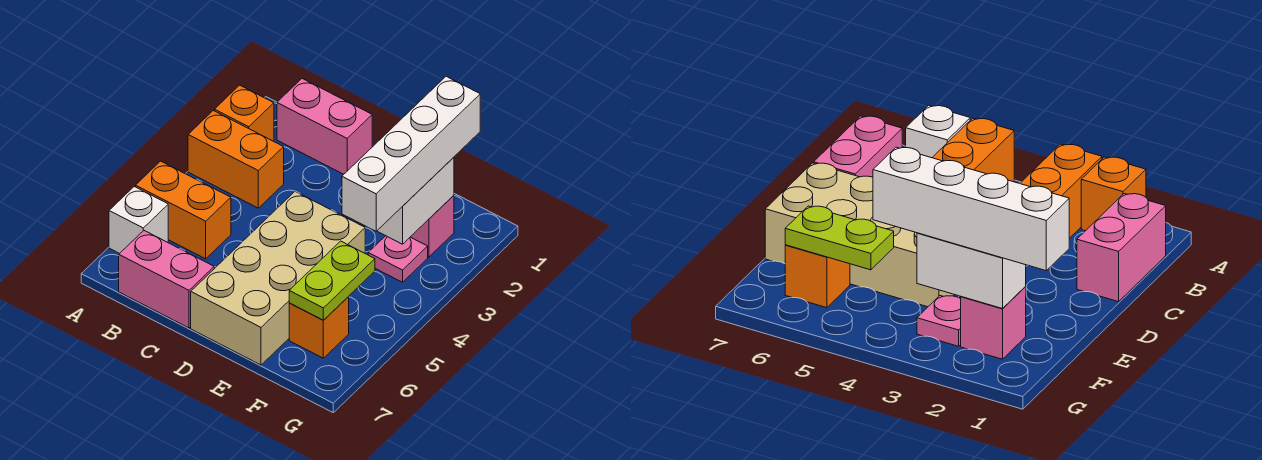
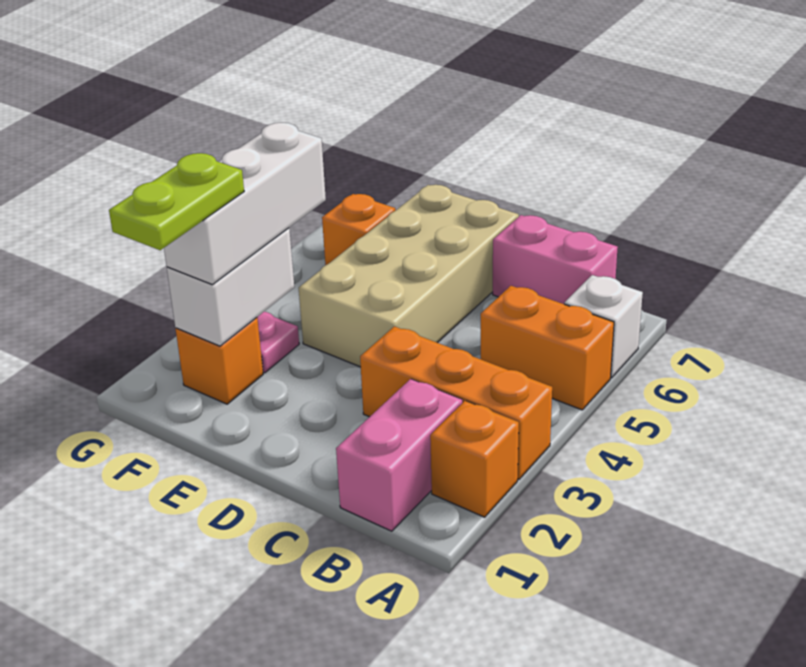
orange 1x2 brick [188,111,284,208] -> orange 1x3 brick [360,326,552,479]
pink 1x2 brick [277,79,372,174] -> pink 1x2 brick turned to [336,379,462,531]
white 1x4 brick [342,76,480,231] -> white 1x3 brick [164,123,326,285]
pink 1x1 brick [411,195,454,257] -> orange 1x1 brick [175,318,263,404]
lime 1x2 plate [289,241,375,320] -> lime 1x2 plate moved to [109,153,244,250]

